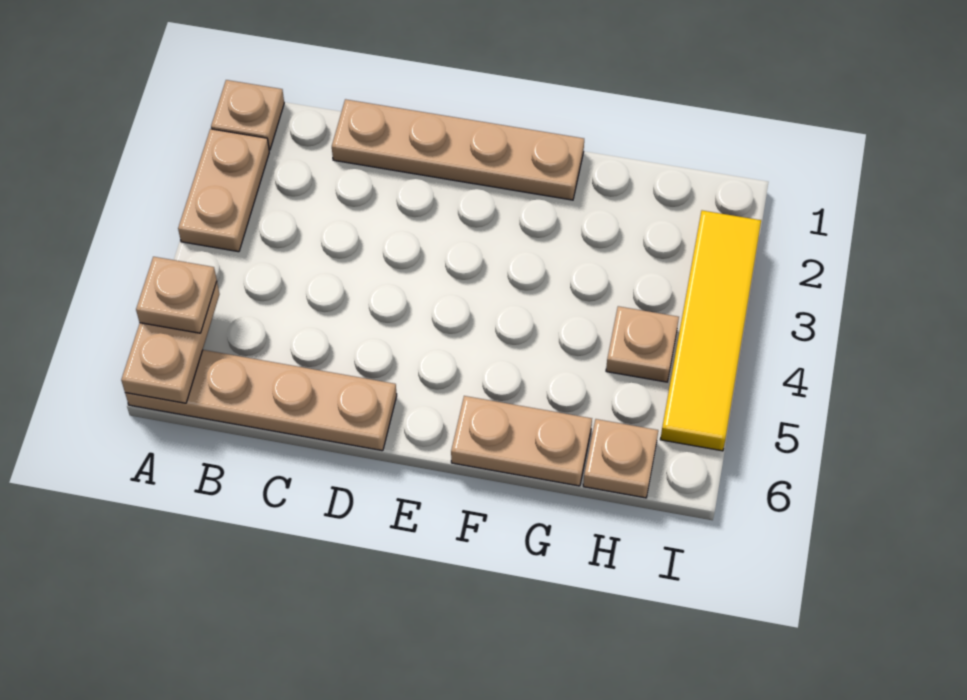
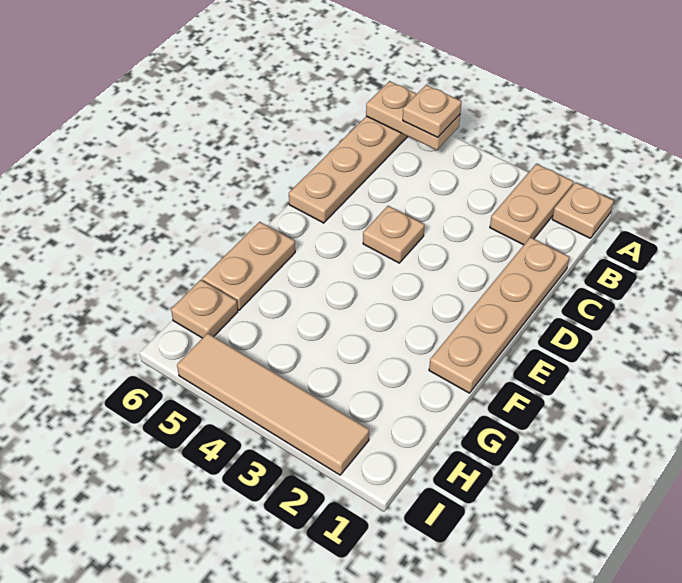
tan 1x2 plate [178,129,269,252] -> tan 1x2 plate turned to [490,164,573,245]
tan 1x1 plate [606,306,679,382] -> tan 1x1 plate moved to [363,206,424,263]
yellow 1x4 tile [660,210,761,451] -> tan 1x4 tile [177,333,369,475]

